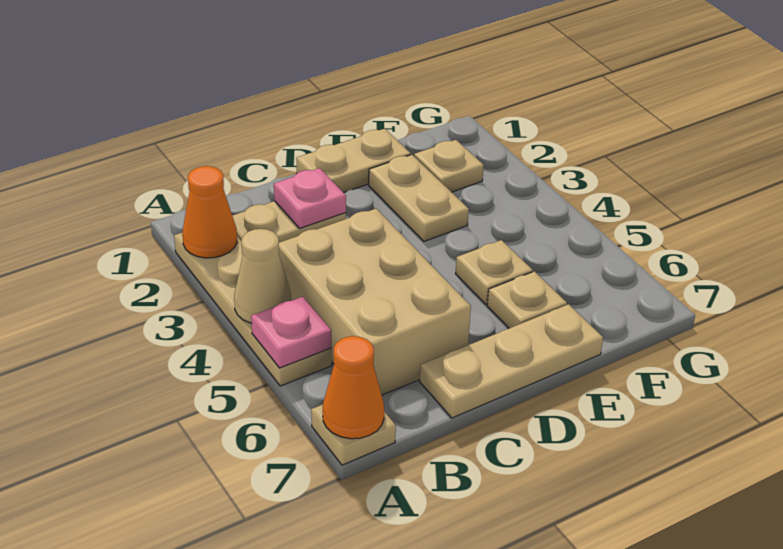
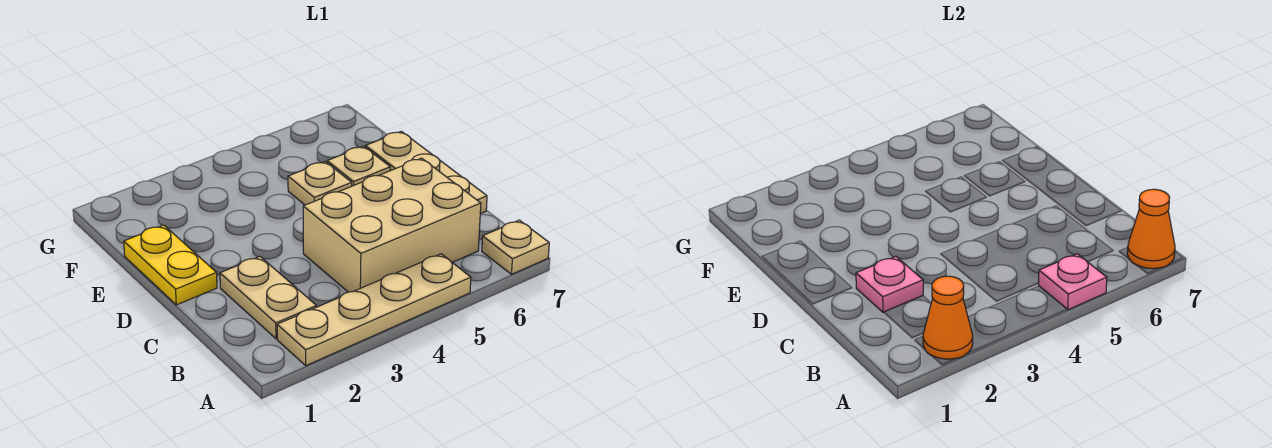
tan 1x1 cone [234,229,291,323] -> none
tan 1x2 plate [296,129,411,193] -> yellow 1x2 plate [124,225,217,305]
tan 1x2 plate [369,155,469,241] -> none
tan 1x1 plate [414,140,484,192] -> none

